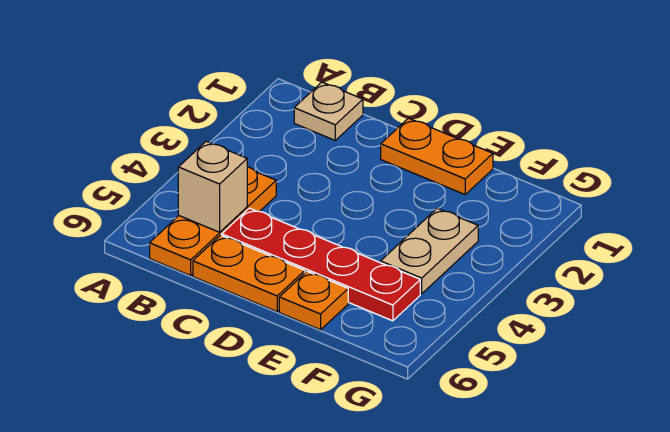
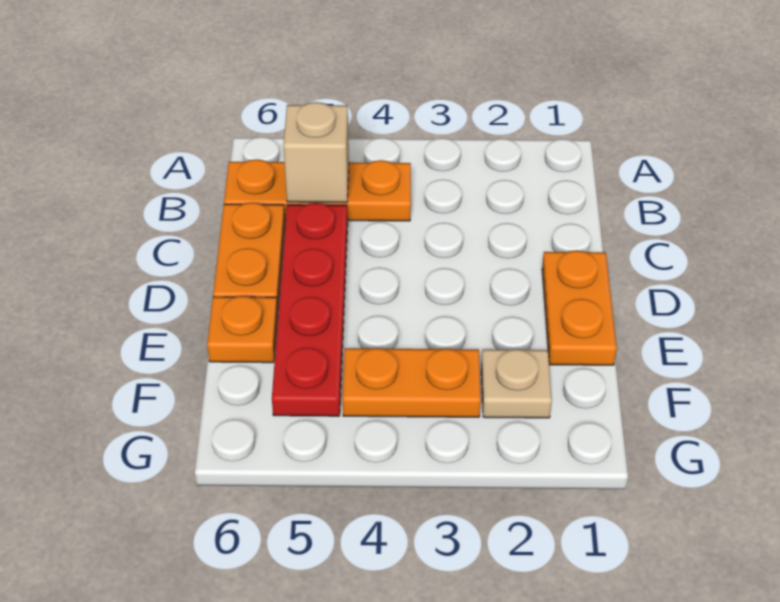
tan 1x1 plate [294,82,363,140] -> tan 1x1 plate moved to [481,349,552,418]
tan 1x2 plate [380,208,478,294] -> orange 1x2 plate [342,348,481,417]

